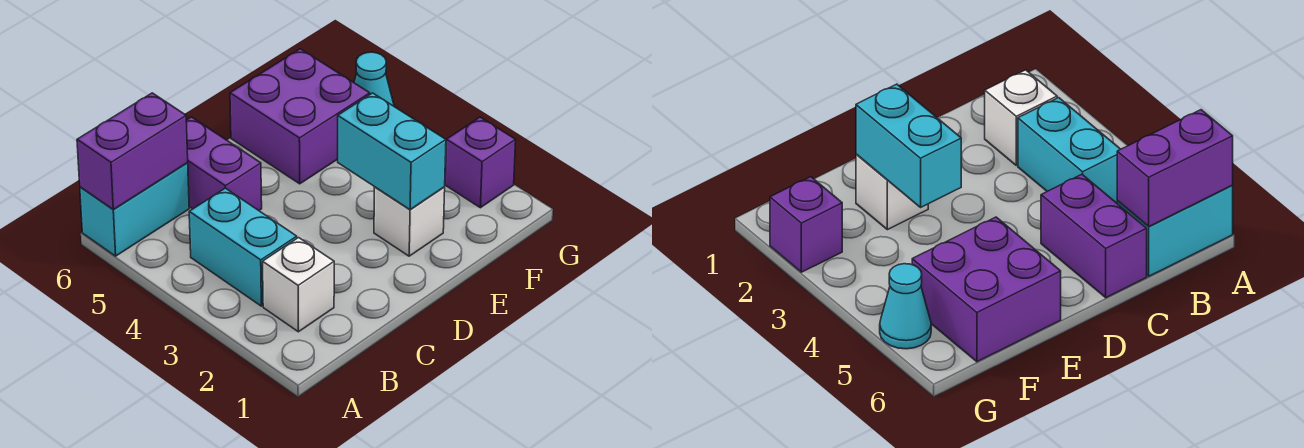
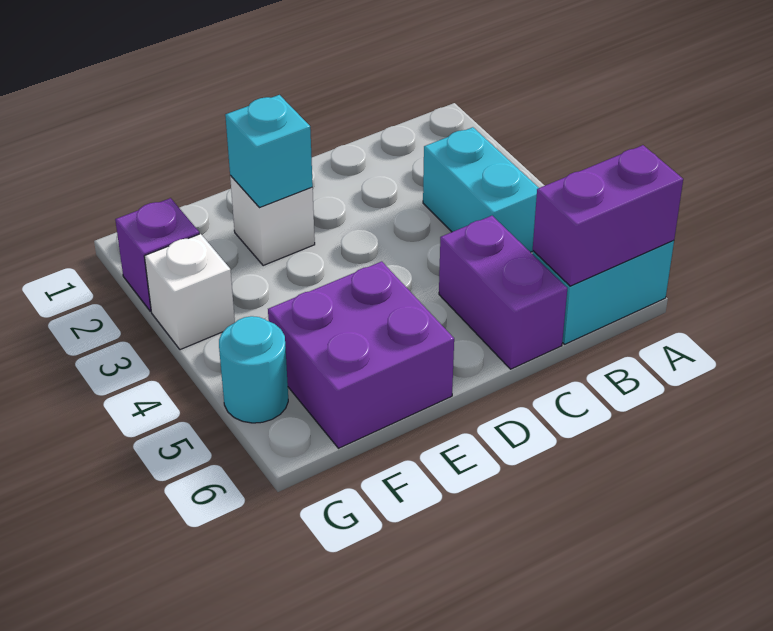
white 1x1 brick [263,238,334,332] -> white 1x1 brick moved to [144,234,235,350]
cyan 1x2 brick [338,93,446,210] -> cyan 1x1 brick [225,95,313,208]
cyan 1x1 cone [354,52,394,106] -> cyan 1x1 round brick [219,316,288,423]

